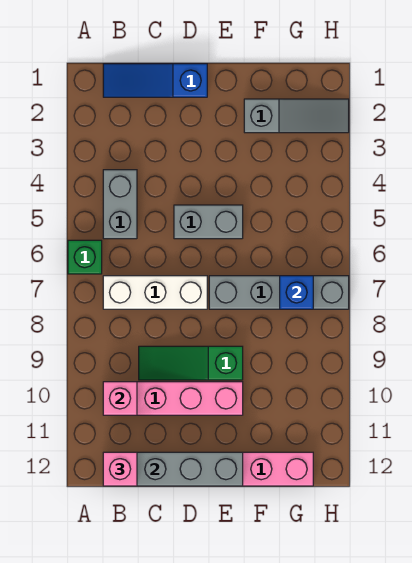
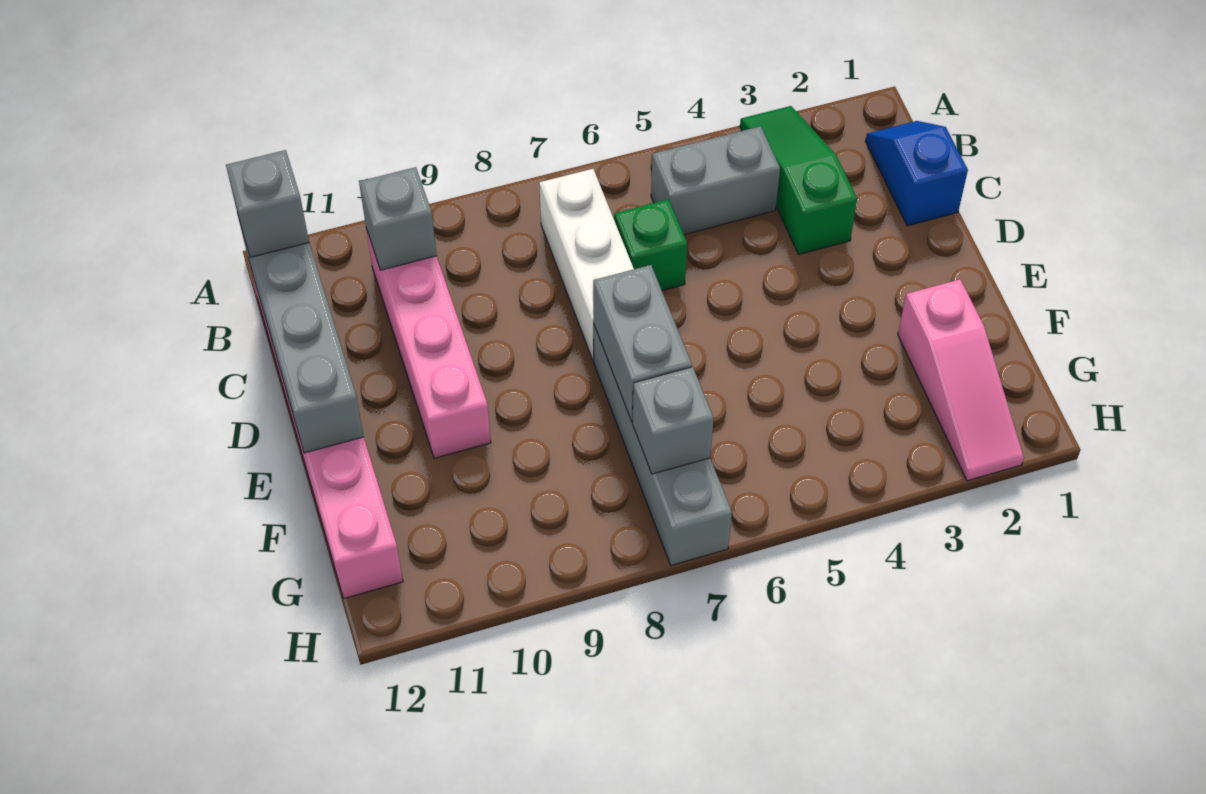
green 1x1 brick [68,240,102,274] -> green 1x1 brick moved to [614,199,687,291]
blue 1x3 slope [103,64,207,97] -> blue 1x2 slope [866,121,968,226]
pink 1x1 brick [103,382,137,415] -> grey 1x1 brick [359,167,437,270]
pink 1x1 brick [103,452,137,486] -> grey 1x1 brick [226,150,309,257]
green 1x3 slope [139,346,243,380] -> green 1x3 slope moved to [740,106,857,255]
grey 1x2 brick [174,205,243,239] -> grey 1x2 brick moved to [593,265,692,421]
grey 1x3 slope [244,99,349,133] -> pink 1x3 slope [898,279,1024,481]
blue 1x1 brick [280,276,313,309] -> grey 1x1 brick [632,367,714,474]

